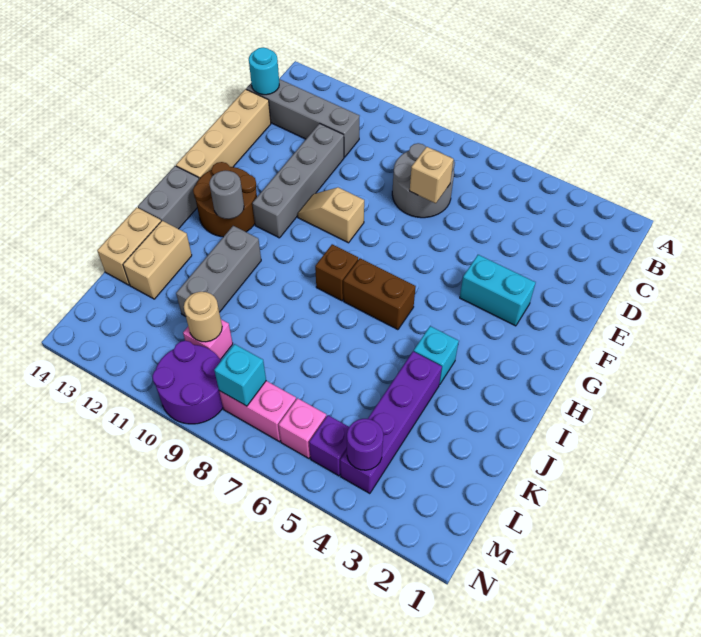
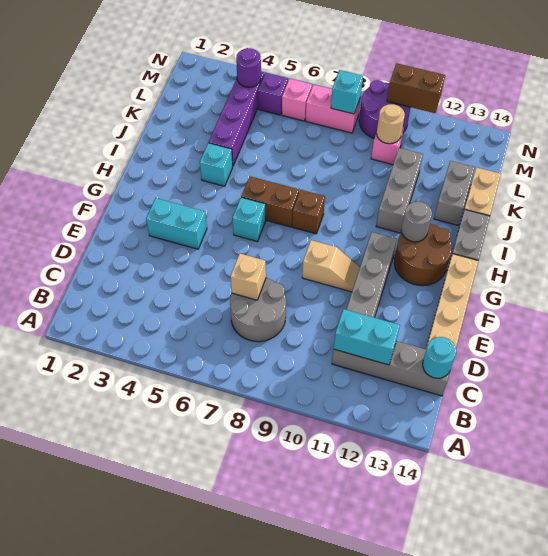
none -> cyan 1x2 brick [334,309,400,365]
none -> cyan 1x1 brick [233,197,266,242]
tan 1x2 brick [123,221,192,299] -> grey 1x2 brick [434,161,475,225]
none -> brown 1x2 brick [387,63,445,113]

